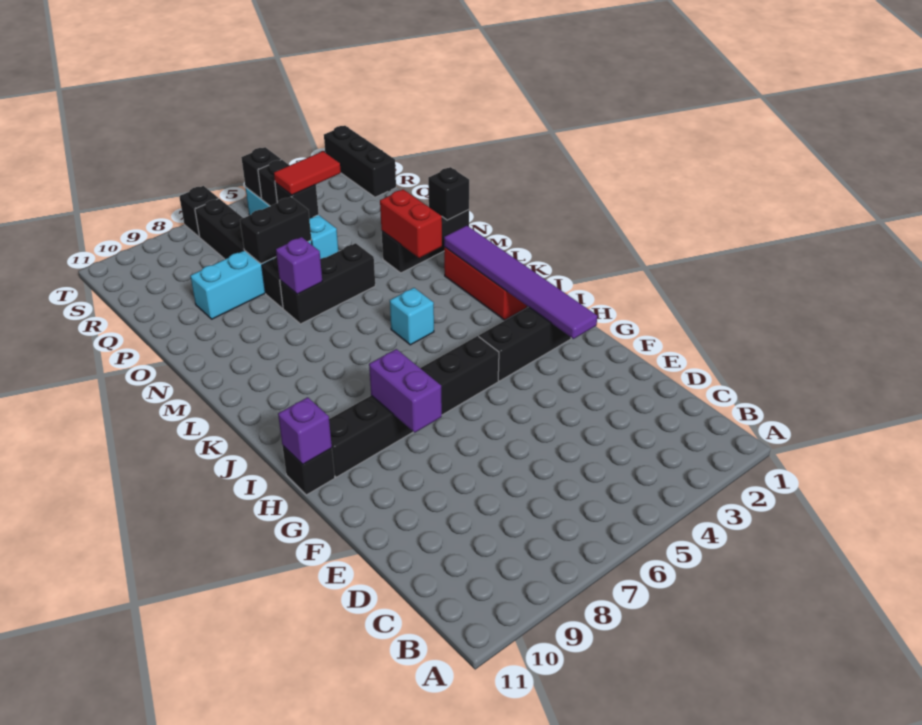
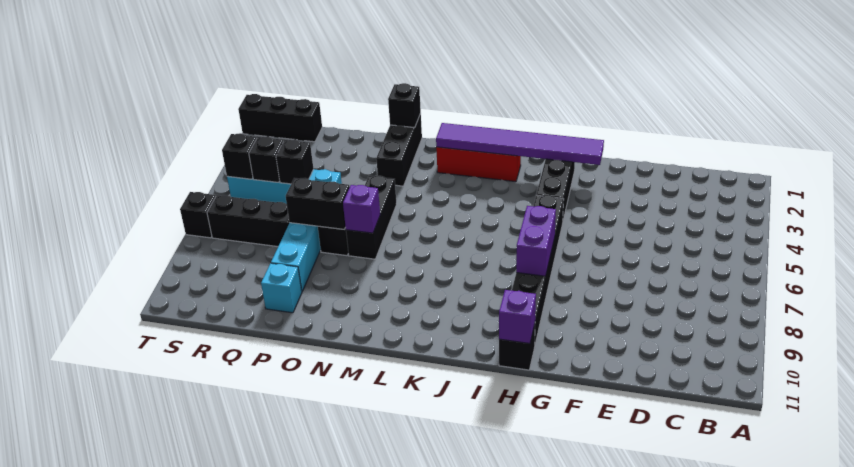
purple 1x2 brick [369,349,442,433] -> purple 1x2 brick turned to [516,206,556,276]
cyan 1x1 brick [390,288,434,345] -> cyan 1x1 brick moved to [261,263,302,313]
red 1x2 brick [380,189,442,258] -> none
black 1x2 brick [240,197,311,264] -> black 1x2 brick turned to [286,178,350,229]
red 1x2 tile [274,151,341,195] -> none

